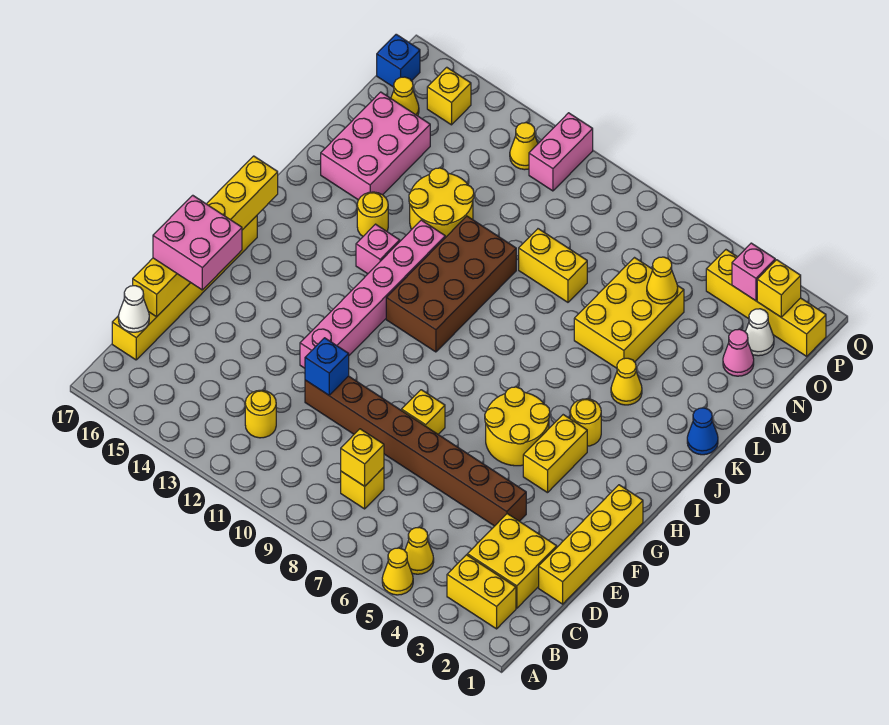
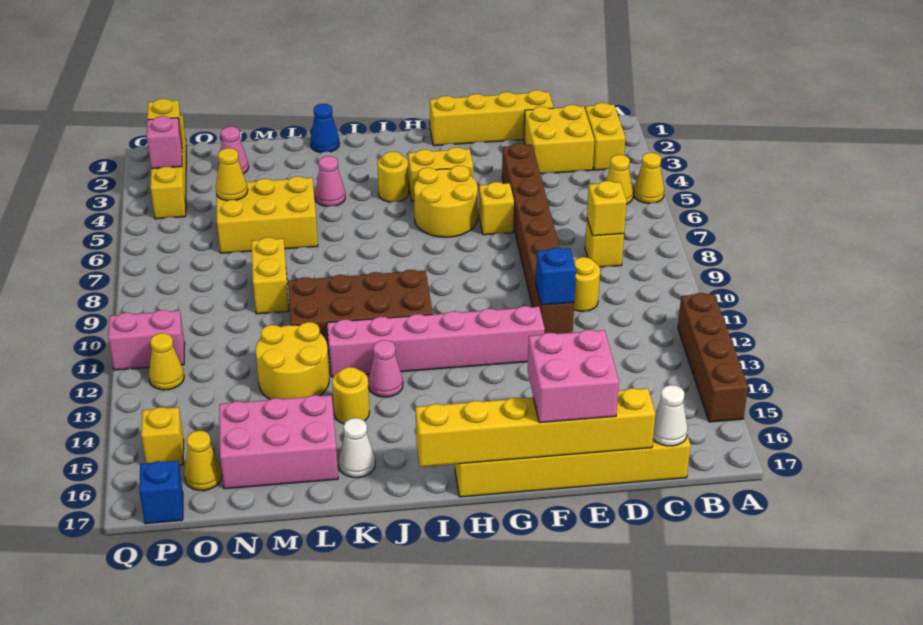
none -> brown 1x4 brick [678,293,748,422]
yellow 1x1 round brick [245,390,276,438] -> yellow 1x1 round brick moved to [574,257,600,311]
yellow 1x1 brick [402,390,445,434] -> yellow 1x1 brick moved to [479,182,514,235]
pink 1x1 brick [356,224,400,274] -> pink 1x1 cone [368,340,403,397]
yellow 1x1 cone [611,358,642,405] -> pink 1x1 cone [315,156,345,207]
white 1x1 cone [745,309,774,356] -> white 1x1 cone moved to [339,418,375,478]

